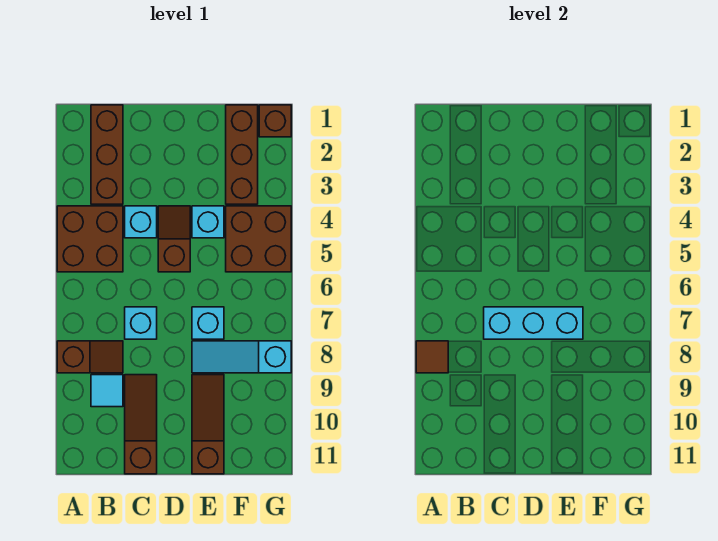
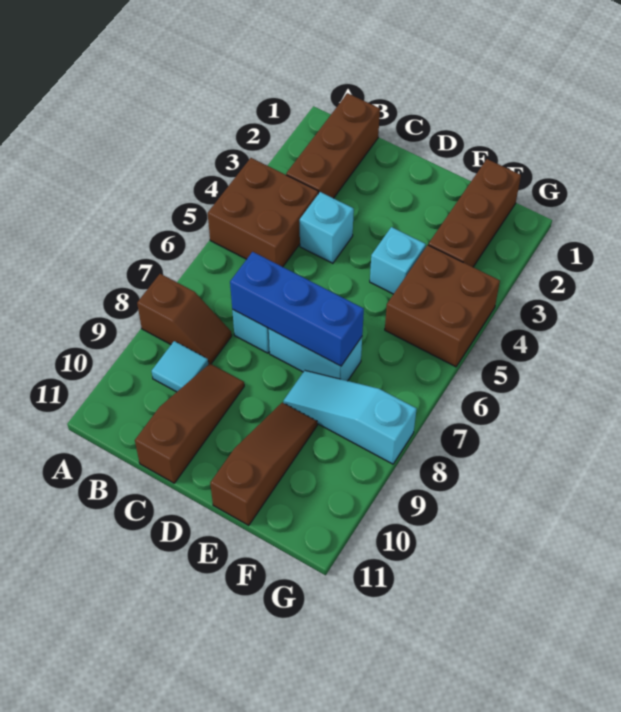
brown 1x1 tile [416,341,448,373] -> none
cyan 1x3 brick [484,307,583,339] -> blue 1x3 brick [230,252,364,366]
brown 1x2 slope [158,206,190,272] -> none
cyan 1x1 brick [192,307,224,339] -> cyan 1x2 brick [269,329,362,381]
brown 1x1 brick [259,105,291,137] -> none

